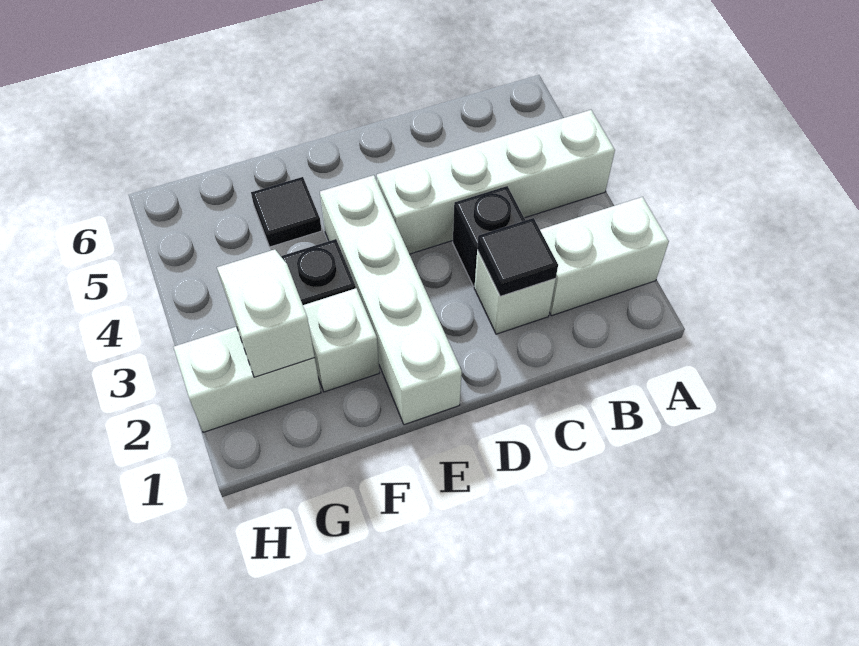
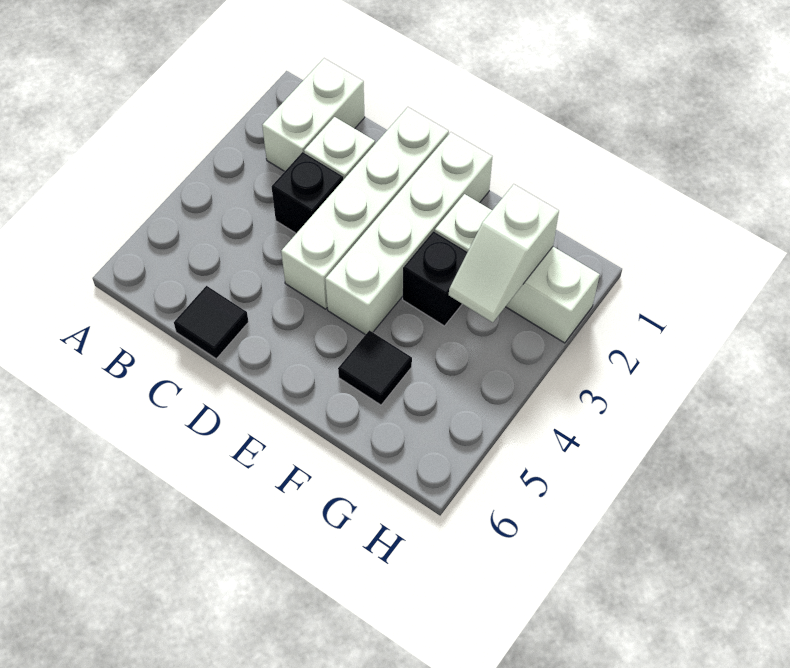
white 1x2 brick [540,197,669,316] -> white 1x2 brick turned to [262,58,365,171]
white 1x4 brick [377,110,615,254] -> white 1x4 brick turned to [281,107,449,309]
black 1x1 tile [477,218,558,296] -> black 1x1 tile moved to [174,286,249,359]

